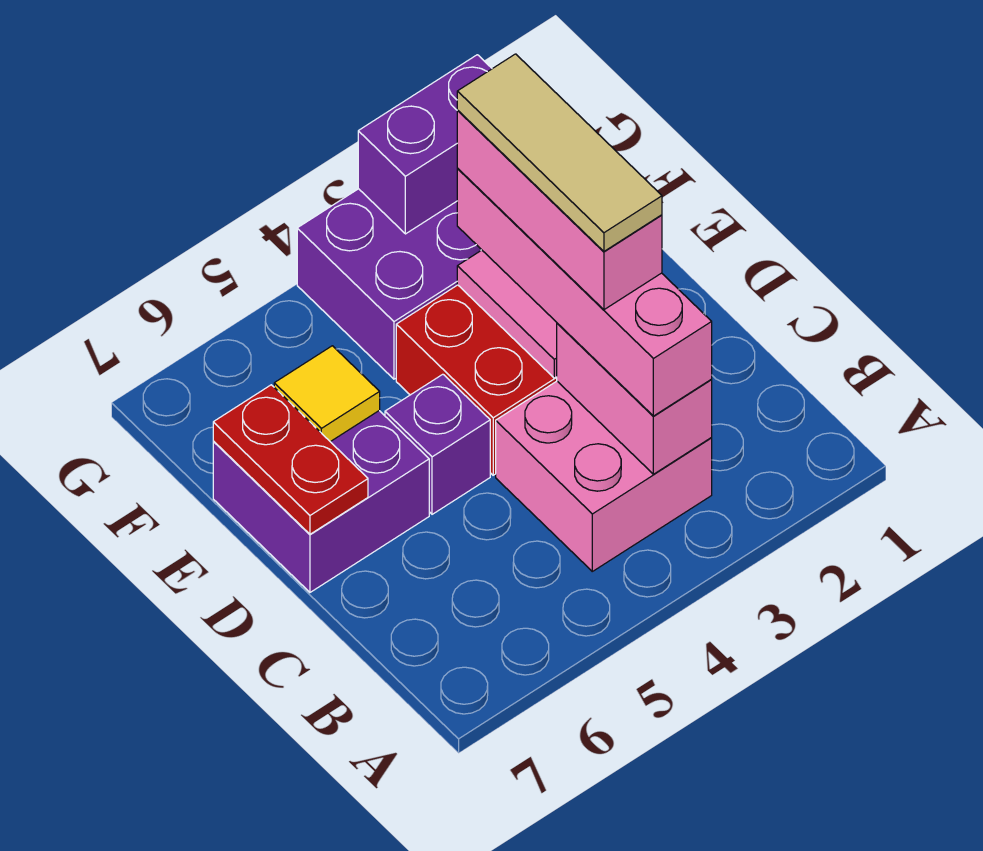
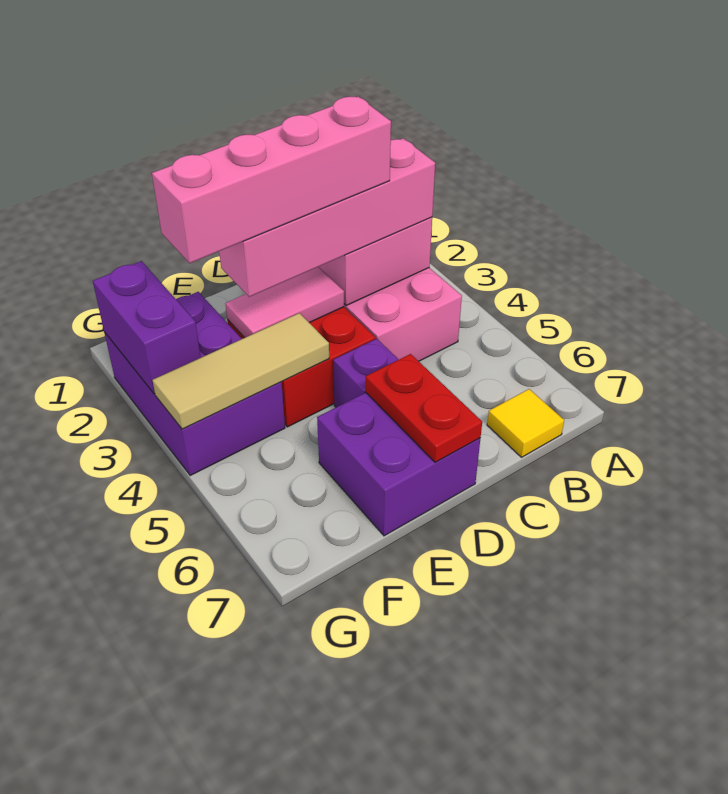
pink 1x3 brick [457,110,662,310] -> pink 1x4 brick [152,96,391,263]
tan 1x3 tile [457,54,662,251] -> tan 1x3 tile moved to [153,313,329,429]
red 1x2 plate [213,385,368,534] -> red 1x2 plate turned to [366,354,482,462]
yellow 1x1 tile [274,346,380,442] -> yellow 1x1 tile moved to [487,389,564,457]

